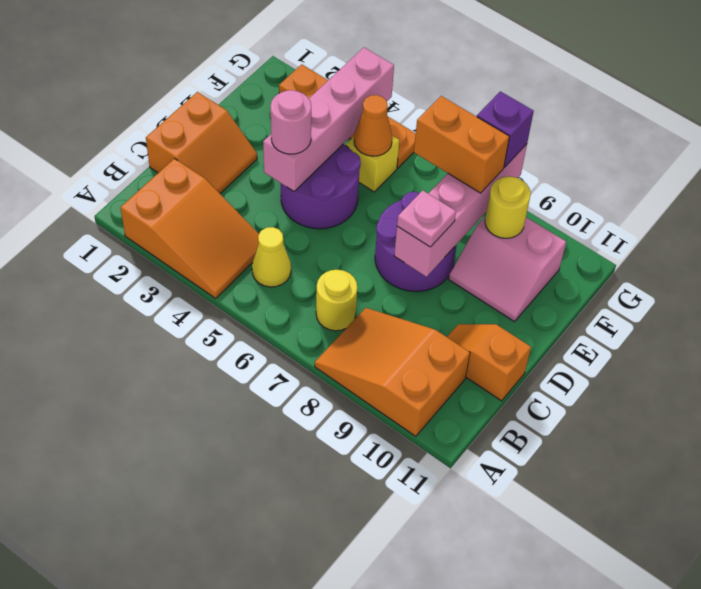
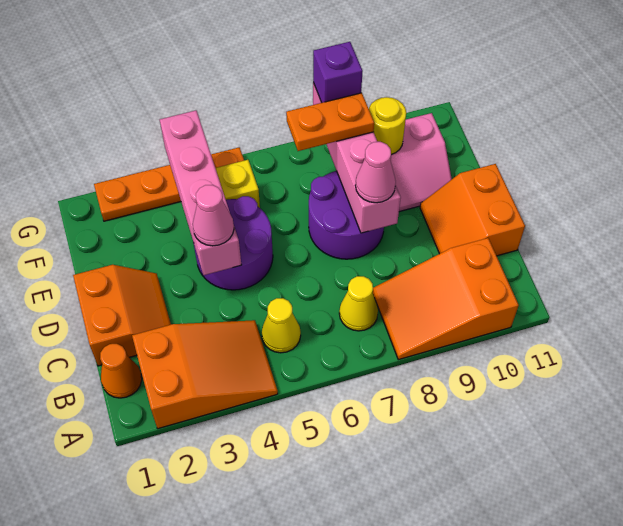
yellow 1x1 round brick [316,270,357,331] -> yellow 1x1 cone [339,276,378,331]
orange 1x2 slope [447,324,531,401] -> orange 2x2 slope [420,164,525,256]
pink 1x1 round brick [271,90,311,154] -> pink 1x1 cone [193,185,234,246]
pink 1x1 plate [397,190,456,247] -> pink 1x1 cone [355,142,396,203]
orange 1x1 cone [354,95,392,156] -> orange 1x1 cone moved to [100,344,142,398]
orange 1x2 brick [414,96,509,193] -> orange 1x2 plate [286,93,374,151]

